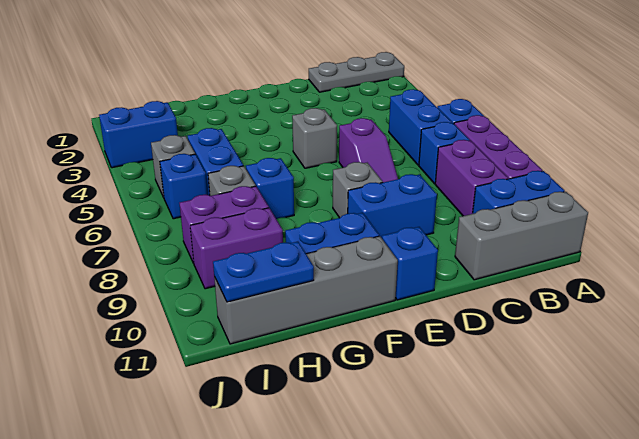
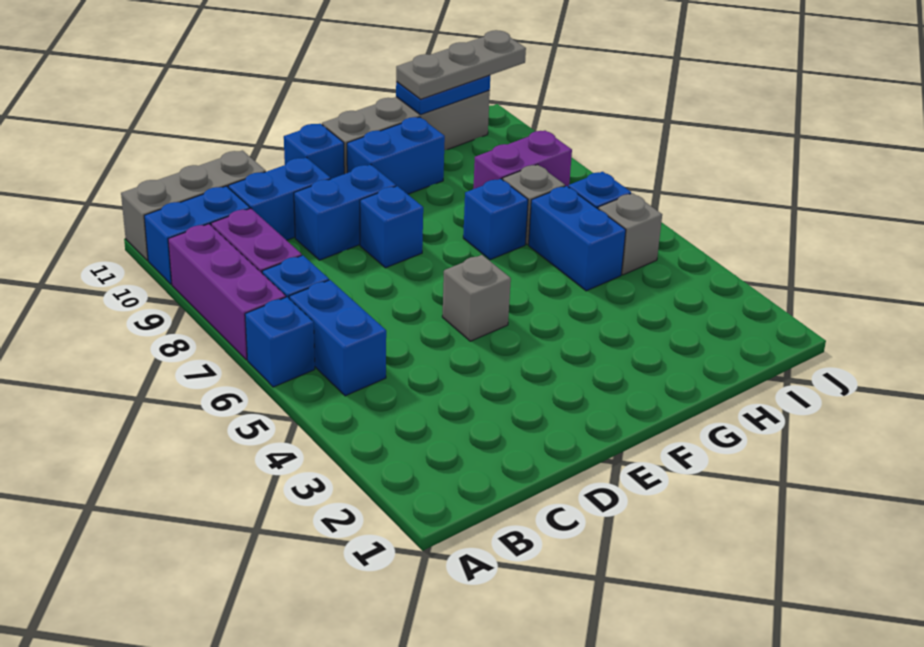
grey 1x3 plate [309,52,404,92] -> grey 1x3 plate moved to [396,30,526,99]
purple 1x2 slope [339,118,398,182] -> none
grey 1x1 brick [333,162,383,218] -> blue 1x1 brick [360,186,423,268]
purple 1x2 brick [190,208,283,289] -> none
blue 1x2 brick [99,101,178,168] -> blue 1x2 brick moved to [228,157,331,240]

